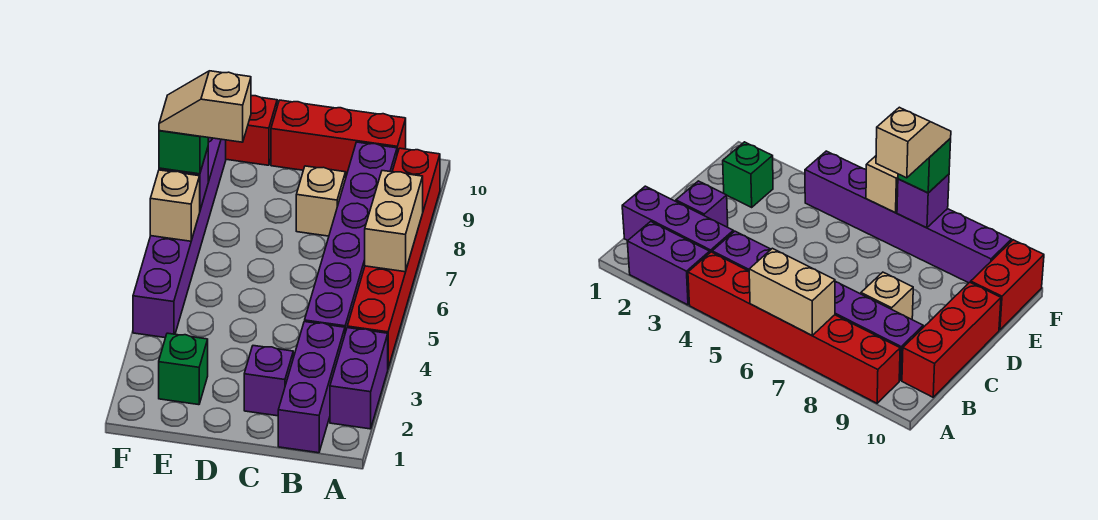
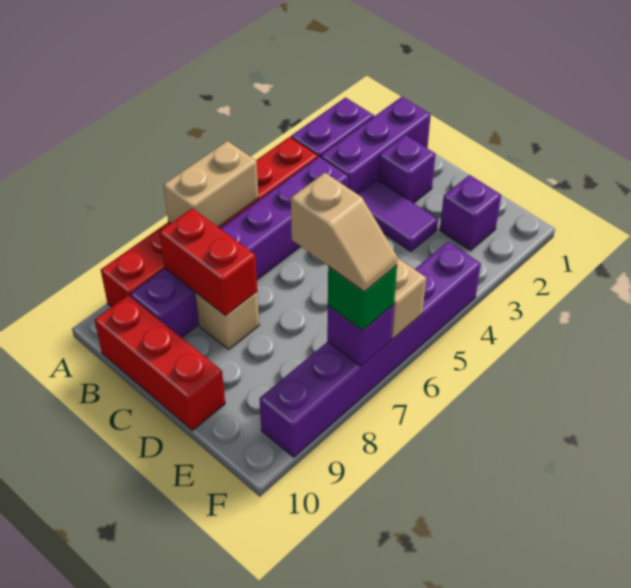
none -> purple 1x2 tile [358,180,438,251]
green 1x1 brick [159,333,208,405] -> purple 1x1 brick [440,175,501,251]
red 1x2 brick [226,96,277,165] -> red 1x2 brick moved to [159,208,257,316]

